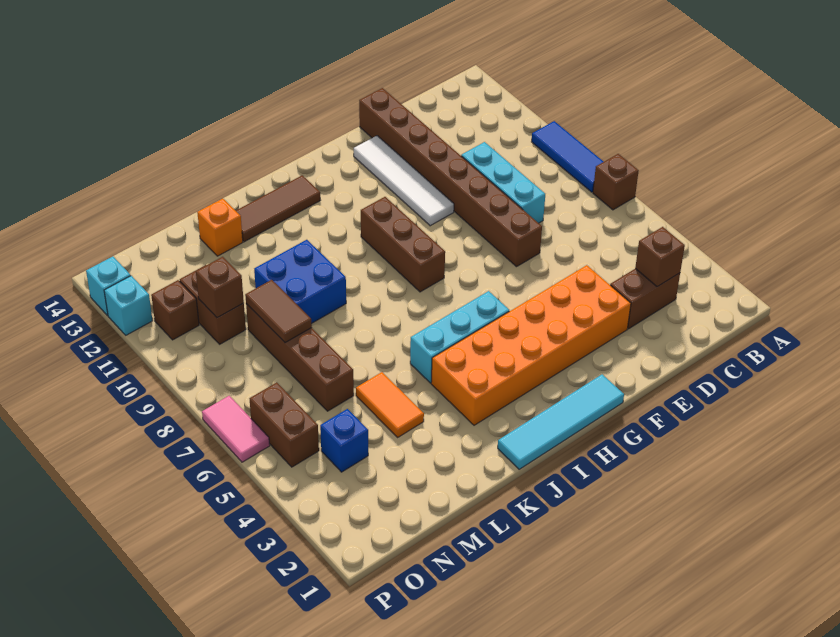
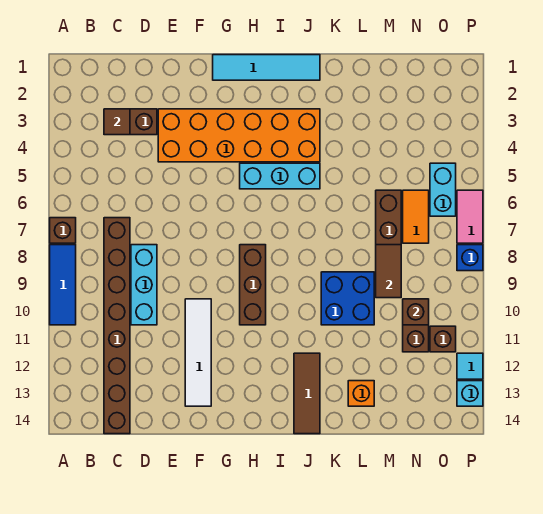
brown 1x1 brick [635,227,685,287] -> brown 1x1 tile [104,109,130,135]
brown 1x8 brick [359,88,542,267] -> brown 1x8 brick moved to [104,218,130,434]
brown 1x3 tile [236,175,320,242] -> brown 1x3 tile turned to [294,353,320,434]
orange 1x2 tile [356,372,424,437] -> orange 1x2 tile moved to [403,190,429,243]
blue 1x1 brick [320,409,368,472] -> blue 1x1 brick moved to [457,245,483,271]
brown 1x2 brick [250,382,319,467] -> cyan 1x2 brick [430,163,456,216]
cyan 1x1 brick [104,276,153,335] -> cyan 1x1 tile [457,353,483,379]

